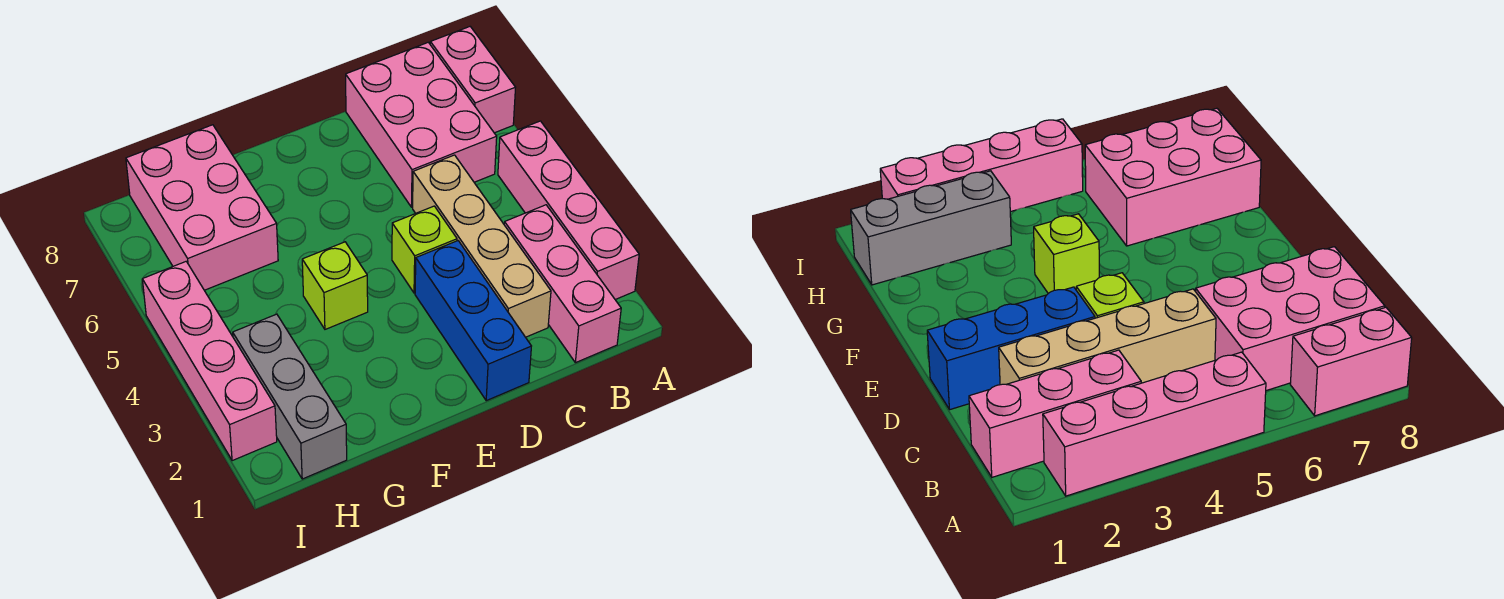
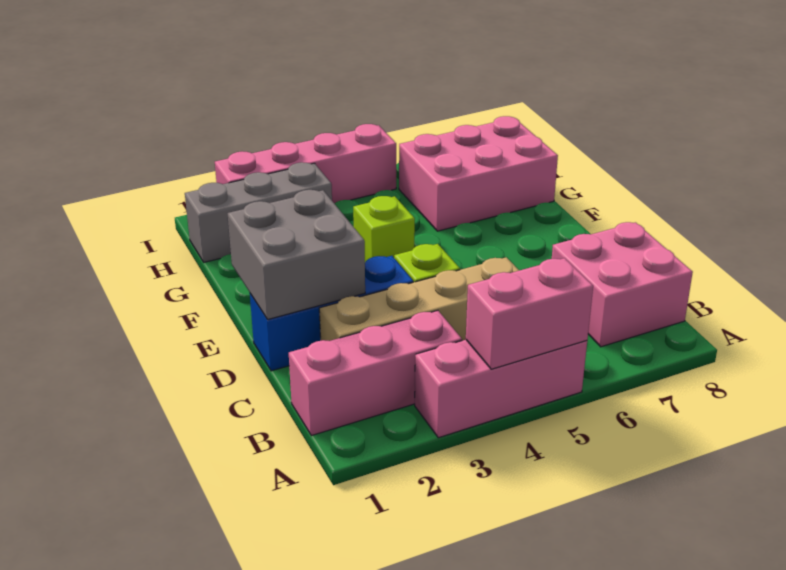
pink 1x4 brick [498,121,639,300] -> pink 1x3 brick [415,340,587,438]
pink 1x2 brick [430,27,516,133] -> pink 1x2 brick moved to [466,258,593,369]
pink 2x3 brick [346,42,497,207] -> pink 2x2 brick [552,222,693,347]
none -> grey 2x2 brick [228,190,365,319]

